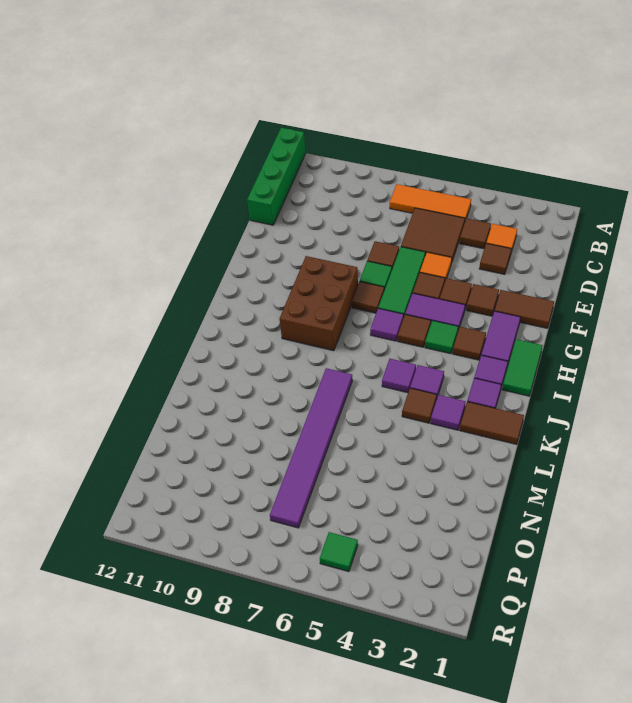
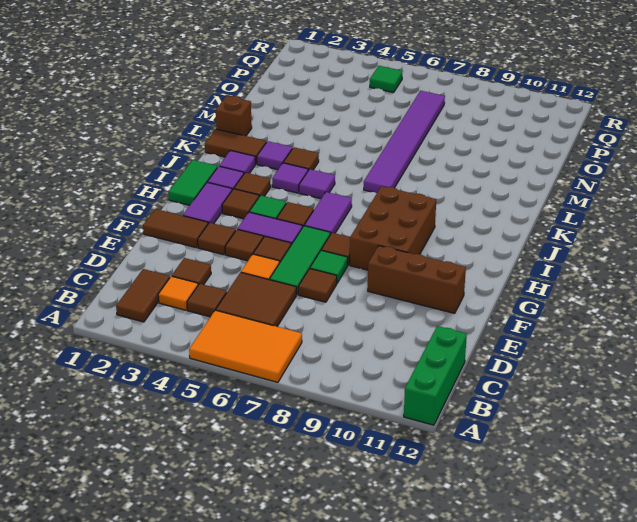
green 1x4 brick [247,128,306,225] -> green 1x3 brick [404,326,467,425]
none -> brown 1x2 tile [116,269,170,322]
orange 1x3 tile [390,184,471,220] -> orange 2x3 tile [189,310,302,382]
none -> brown 1x3 brick [368,246,466,313]
purple 1x1 tile [370,308,404,341] -> purple 1x2 tile [304,192,352,234]
none -> brown 1x1 tile [234,173,271,196]
none -> brown 1x1 brick [216,96,252,136]

